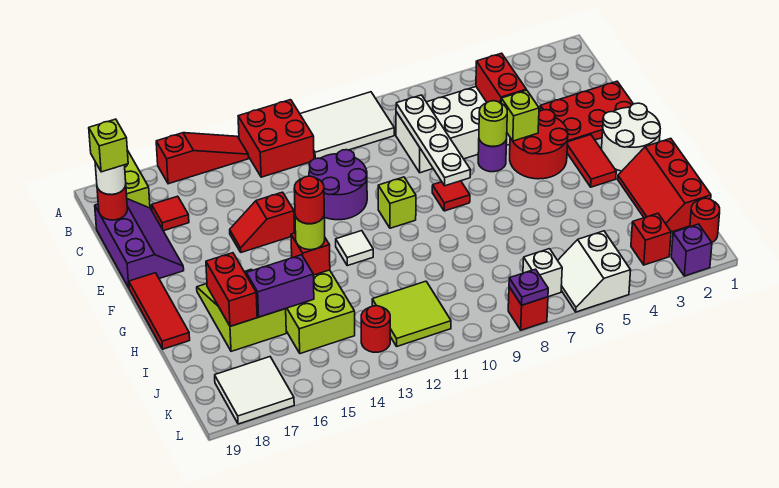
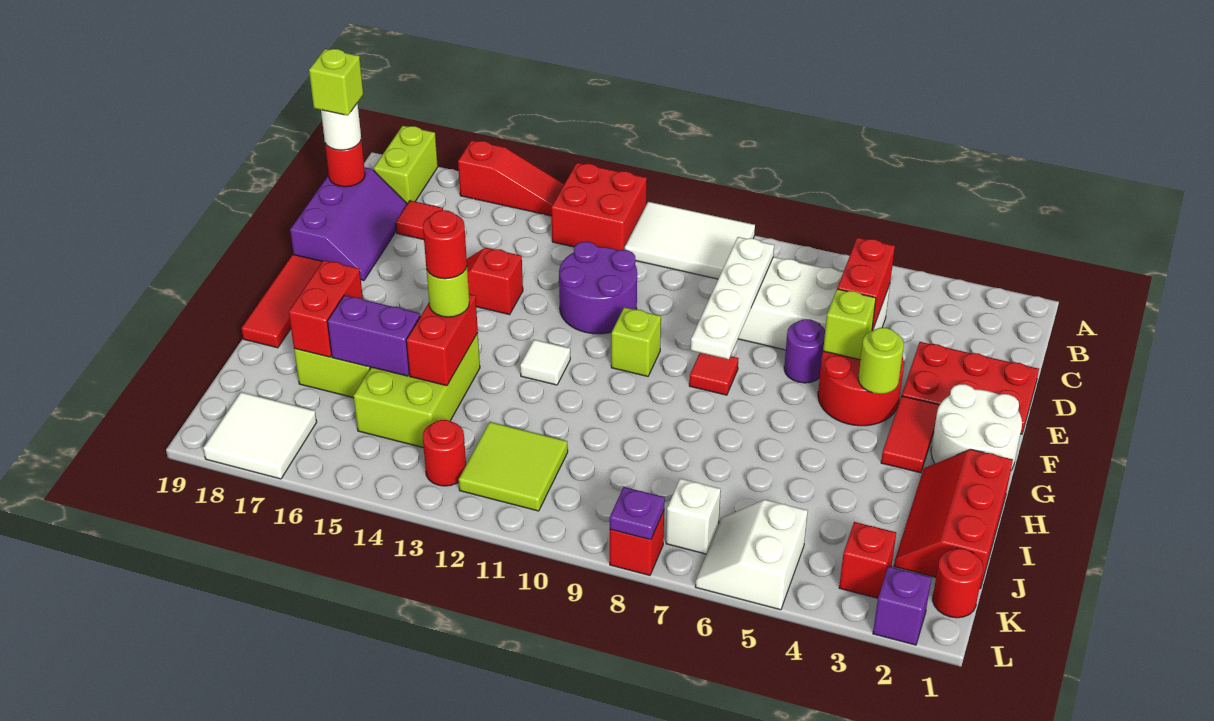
lime 1x1 round brick [479,101,507,146] -> lime 1x1 round brick moved to [858,328,904,394]
red 1x1 brick [291,233,330,275] -> red 1x2 brick [406,294,478,386]

